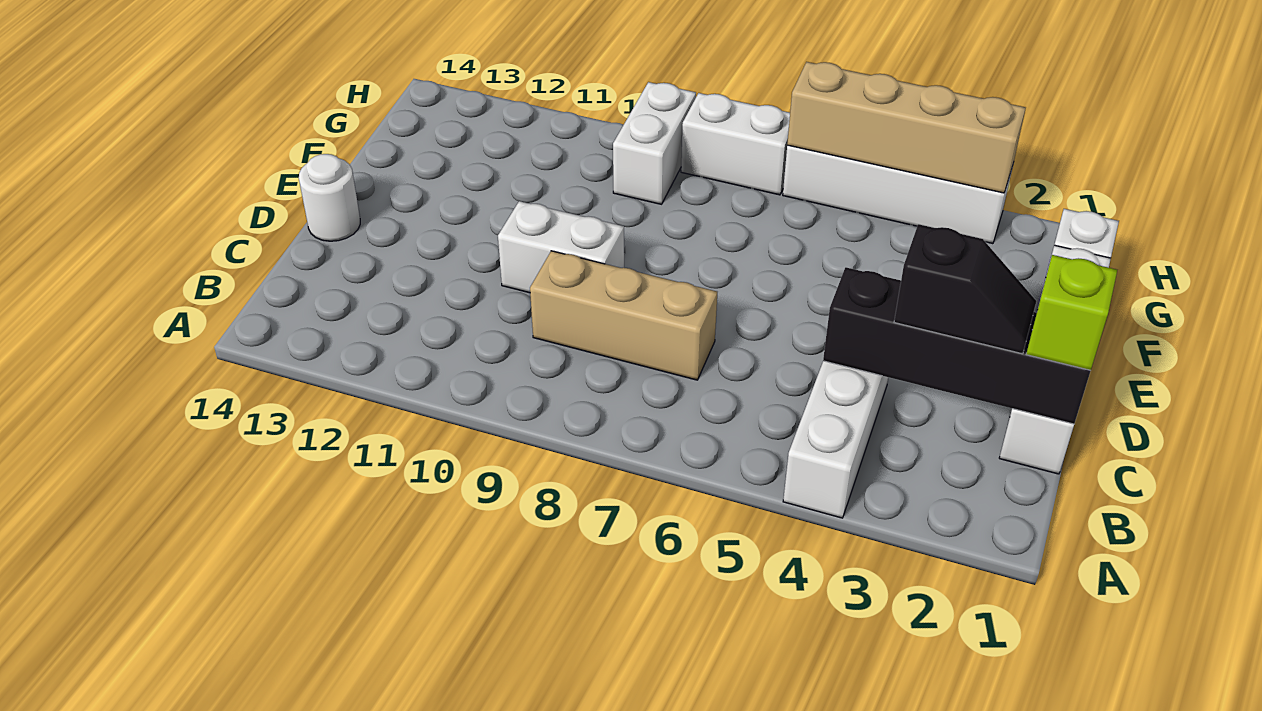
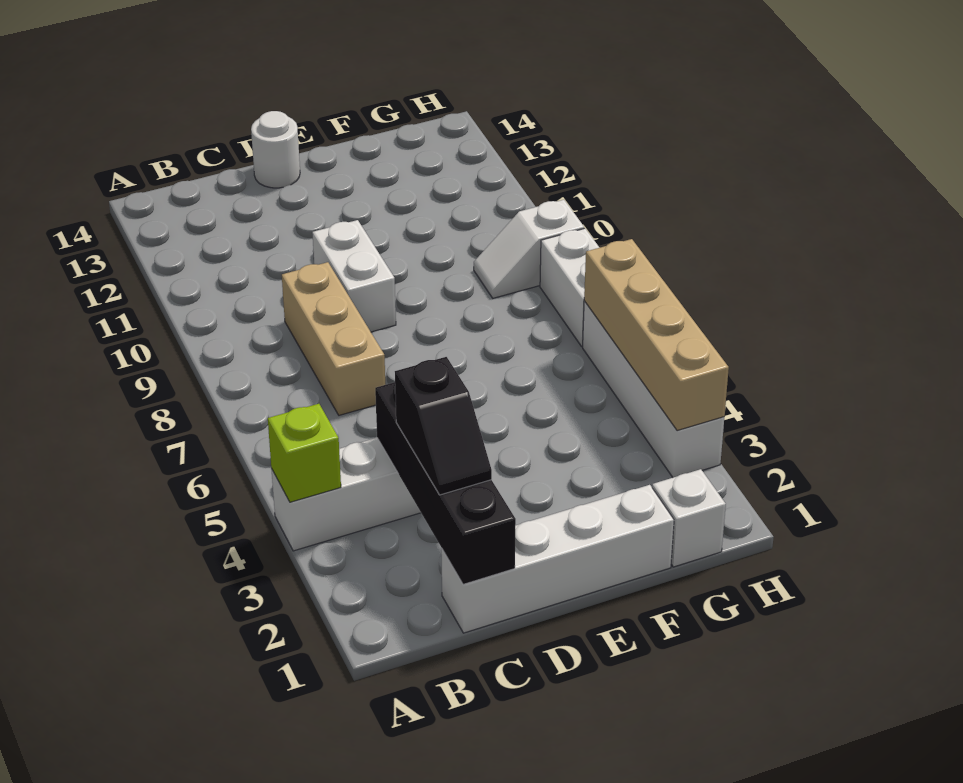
lime 1x1 brick [1026,255,1117,370] -> lime 1x1 brick moved to [268,404,341,502]
white 1x2 brick [613,82,696,204] -> white 1x2 slope [474,200,584,298]

